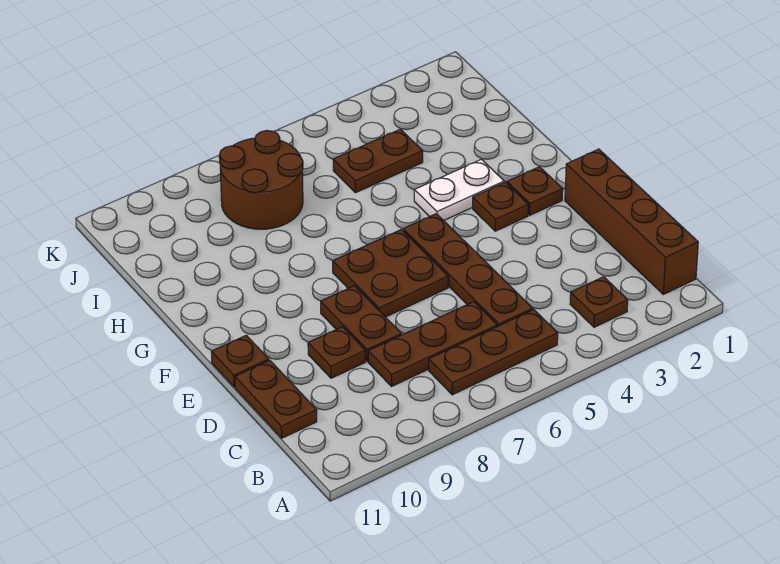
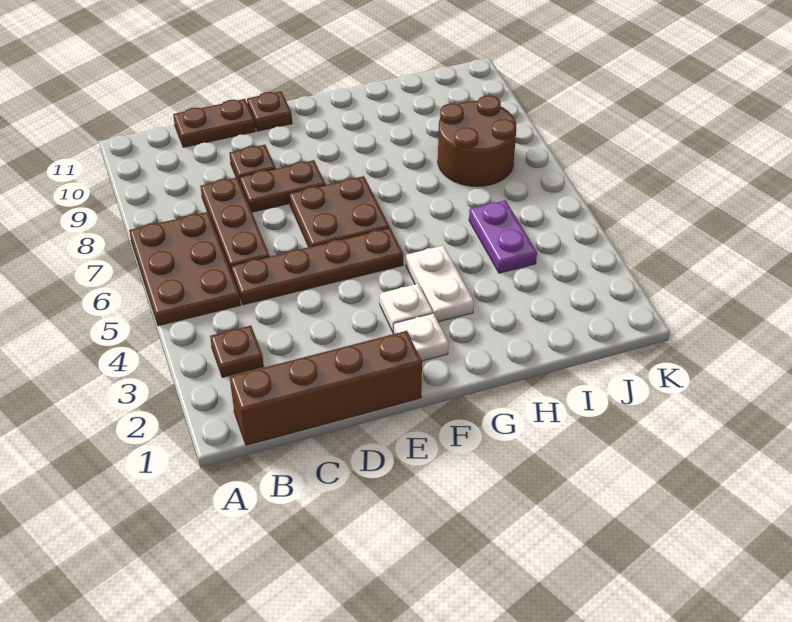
brown 1x3 plate [429,310,558,395] -> brown 2x3 plate [129,212,241,326]
brown 1x1 plate [507,167,563,215] -> white 1x1 plate [394,313,448,361]
brown 1x1 plate [473,182,528,231] -> white 1x1 plate [380,284,433,333]
brown 1x2 plate [333,129,423,193] -> purple 1x2 plate [469,200,537,273]

